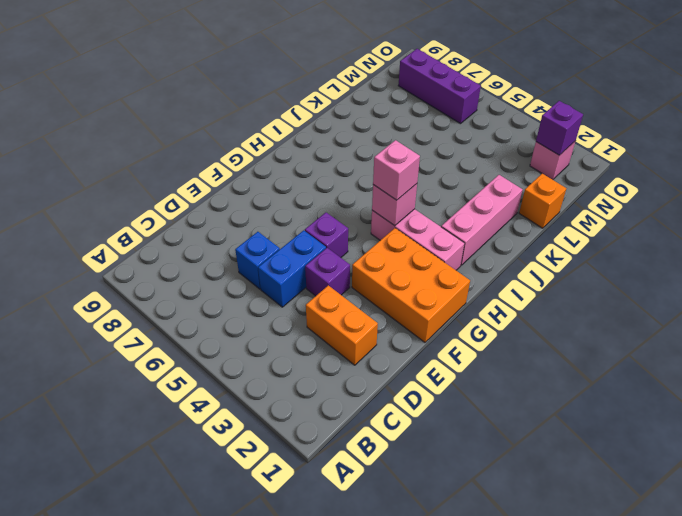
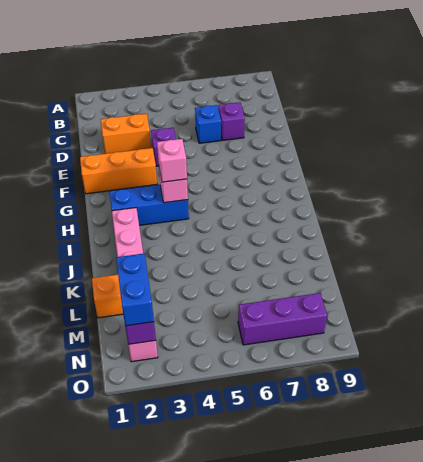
blue 1x2 brick [258,230,326,307] -> blue 1x2 brick moved to [116,253,154,326]
orange 2x3 brick [352,228,470,342] -> orange 1x3 brick [80,148,157,194]
purple 1x1 brick [305,213,348,258] -> purple 1x1 brick moved to [218,102,245,140]
pink 1x3 brick [371,209,465,270] -> blue 1x3 brick [109,185,189,225]

